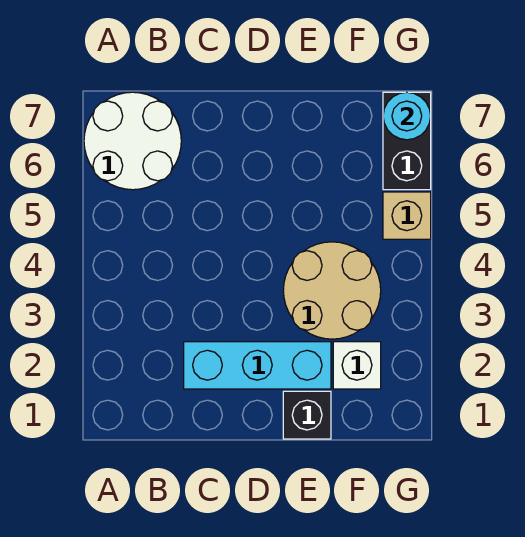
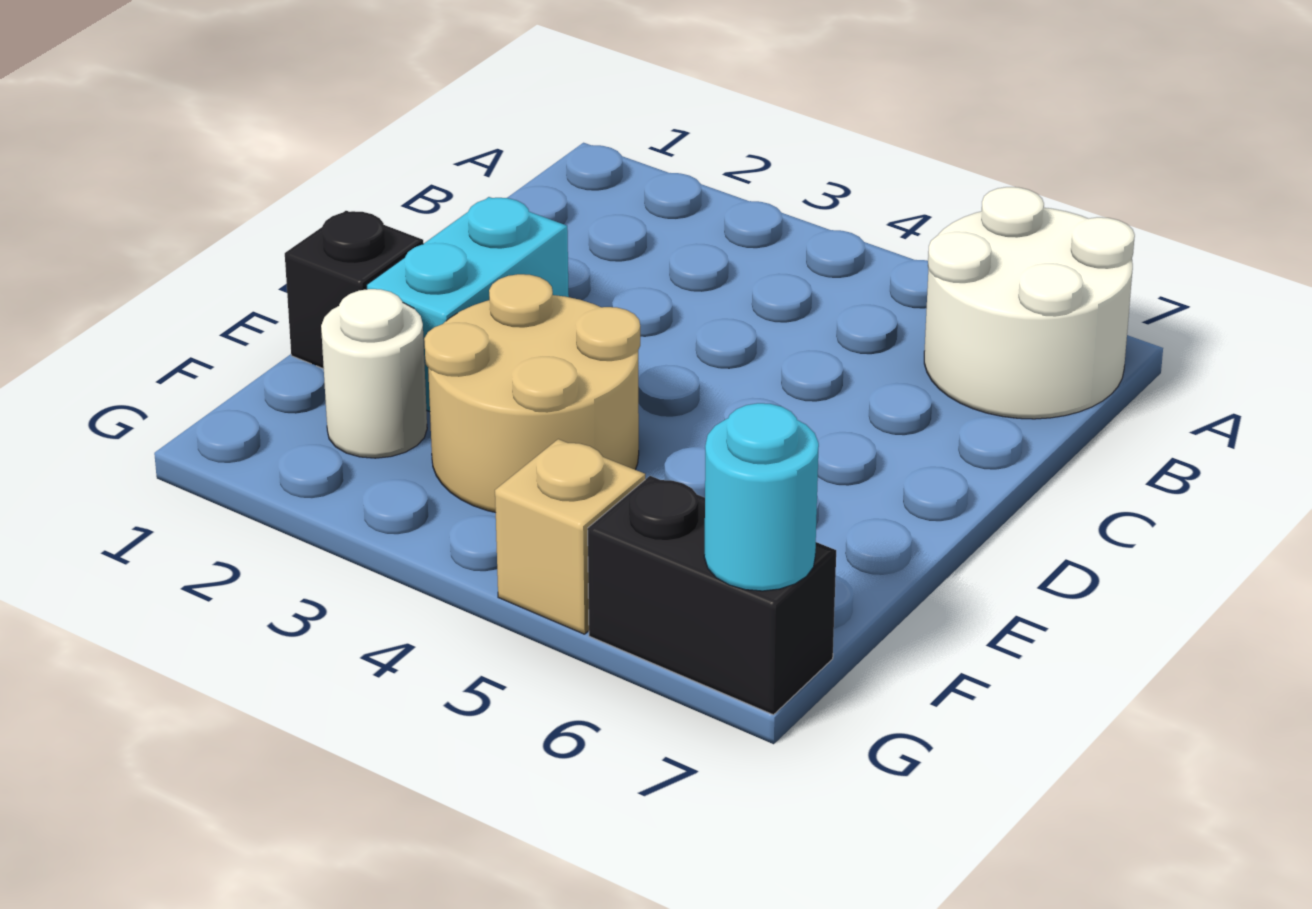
cyan 1x3 brick [184,342,331,389] -> cyan 1x2 brick [367,197,569,412]
white 1x1 brick [333,342,381,389] -> white 1x1 round brick [321,289,427,458]

